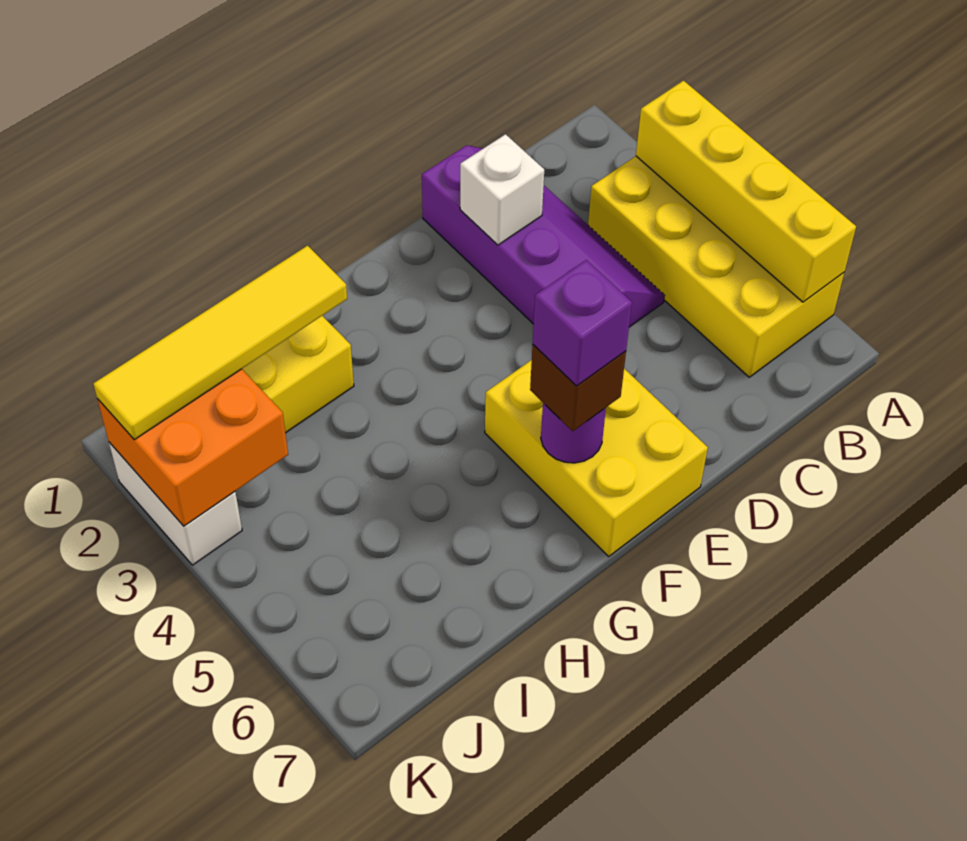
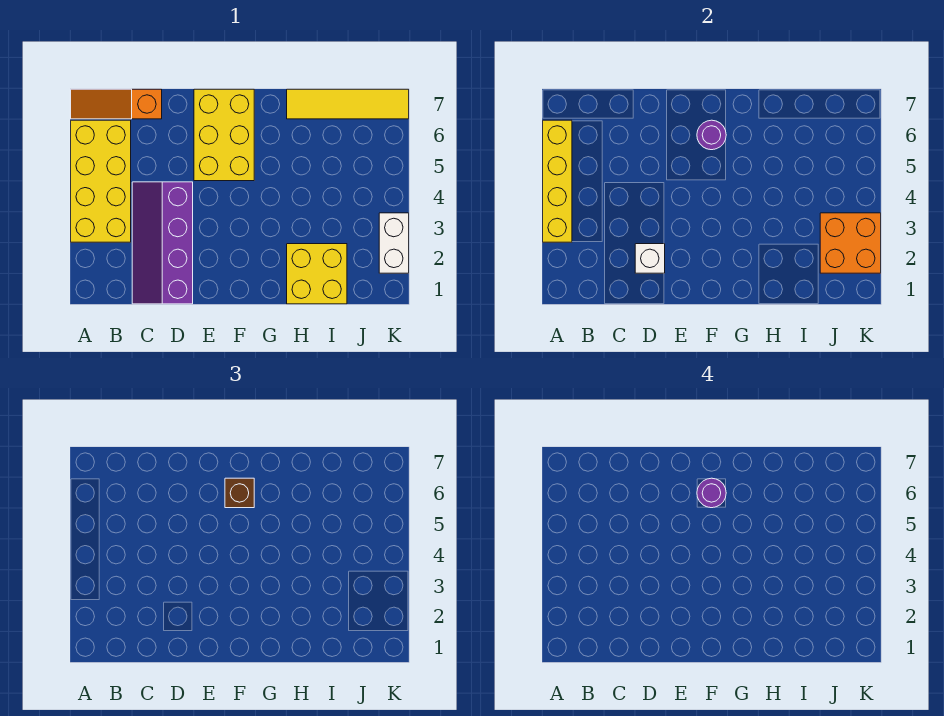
none -> orange 1x3 slope [71,89,162,119]
purple 1x1 brick [533,260,632,386] -> purple 1x1 round brick [697,478,726,508]
yellow 1x4 tile [93,246,347,440] -> yellow 1x4 tile moved to [287,89,409,119]

